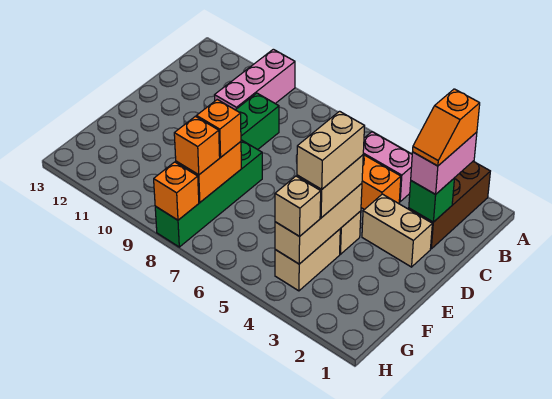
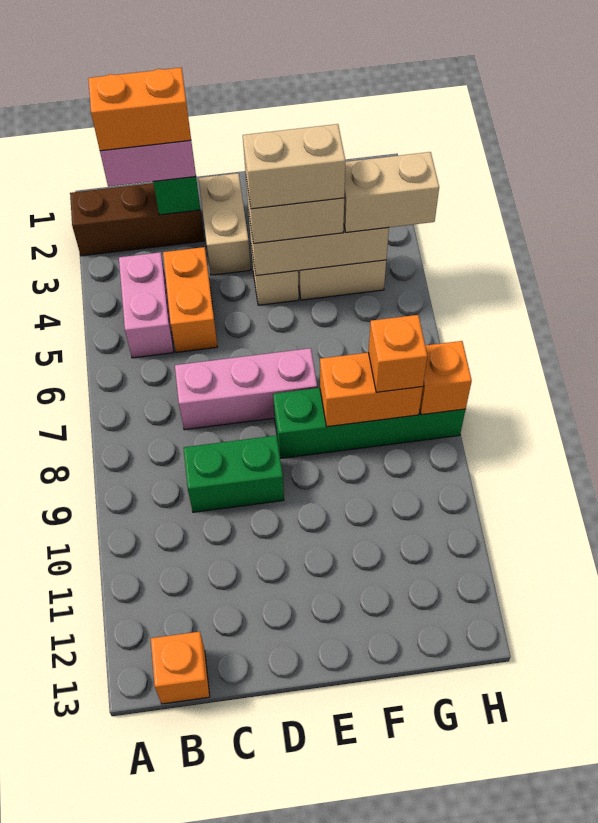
pink 1x3 brick [215,49,295,110] -> pink 1x3 brick moved to [175,348,317,430]
orange 1x2 slope [413,89,480,166] -> orange 1x2 brick [88,68,191,151]
orange 1x1 brick [197,100,241,157] -> orange 1x1 brick moved to [151,632,210,704]
tan 1x1 brick [275,176,321,236] -> tan 1x2 brick [344,152,439,232]

